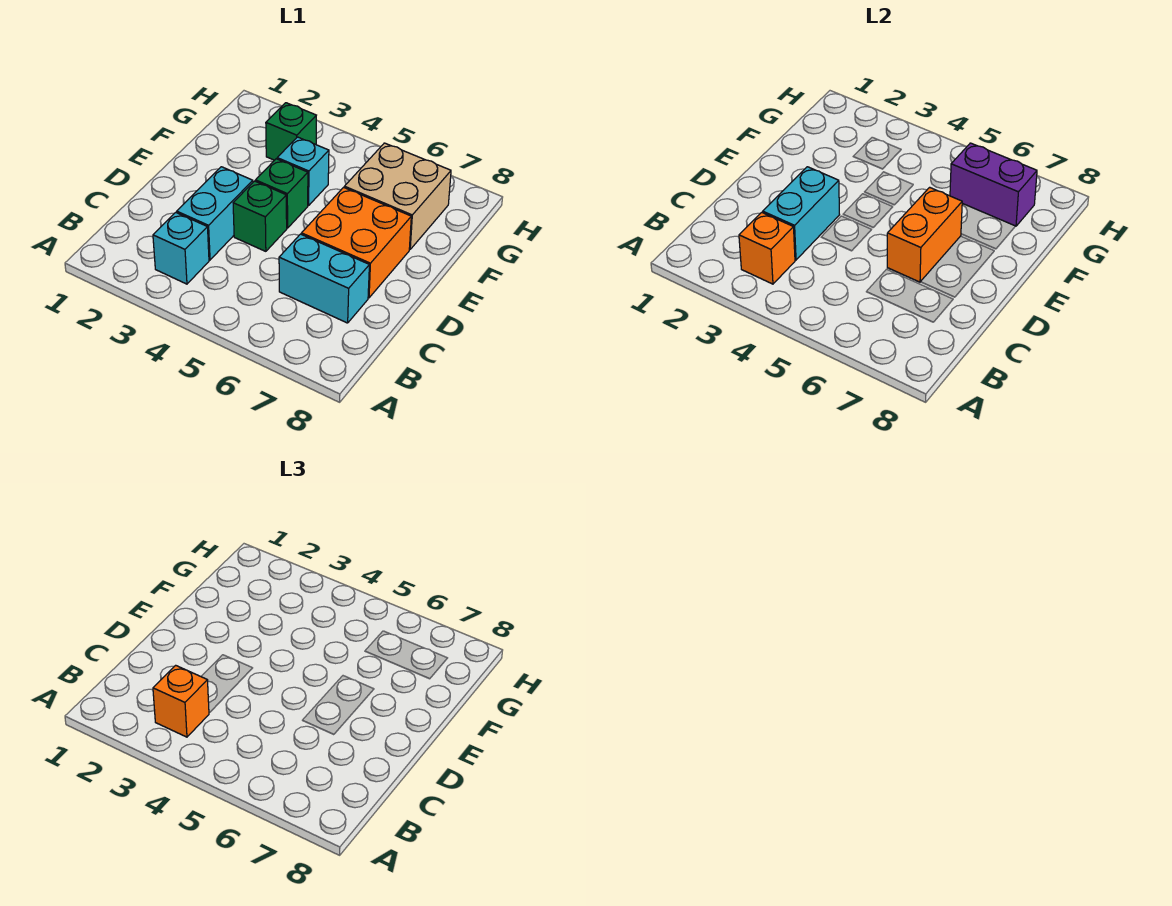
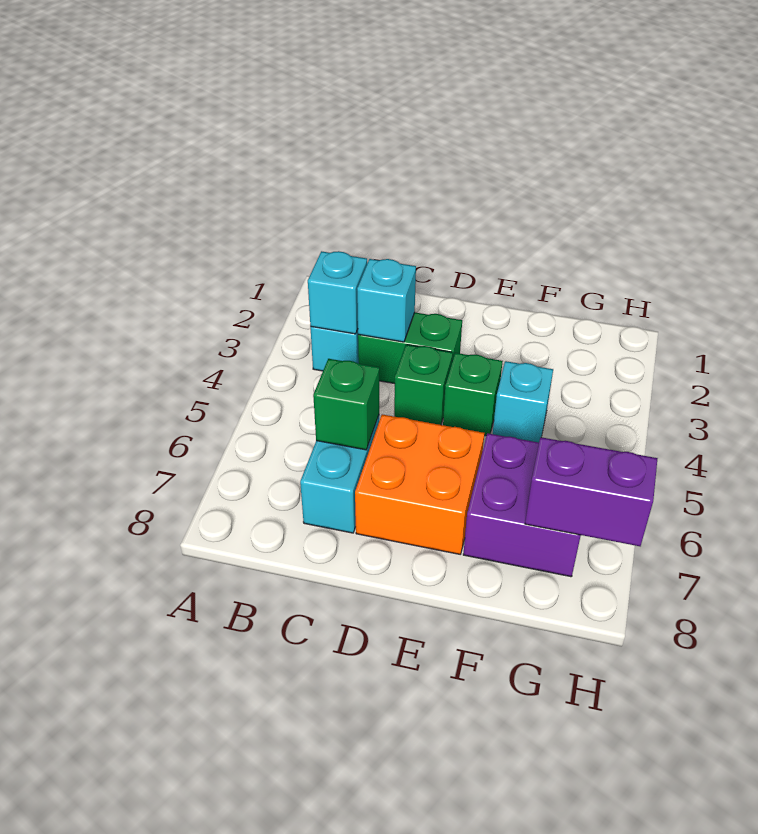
orange 1x1 brick [739,212,795,284] -> cyan 1x1 brick [308,251,367,334]
orange 1x1 brick [153,665,209,737] -> none
cyan 1x2 brick [177,167,253,260] -> green 1x2 brick [358,312,462,384]
cyan 1x2 brick [763,167,840,260] -> cyan 1x1 brick [357,259,416,342]
orange 1x2 brick [887,187,962,282] -> none
tan 2x2 brick [344,143,451,249] -> purple 2x2 brick [463,433,581,577]
green 1x1 brick [266,103,316,160] -> green 1x1 brick moved to [313,359,379,450]
purple 1x2 brick [950,143,1037,226] -> purple 1x2 brick turned to [525,437,658,546]

